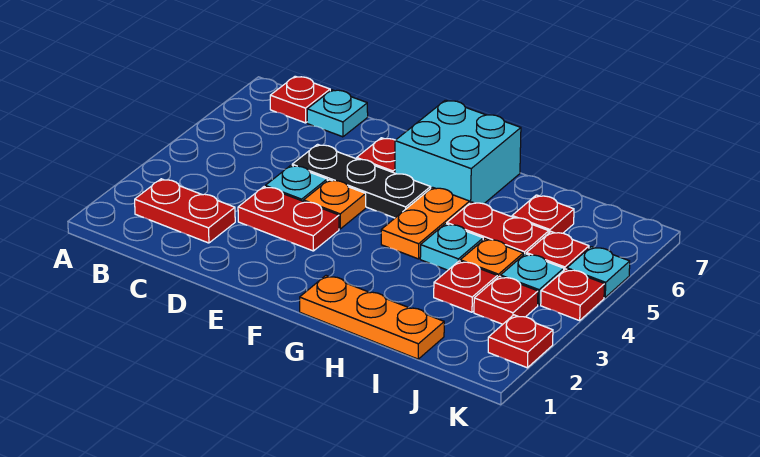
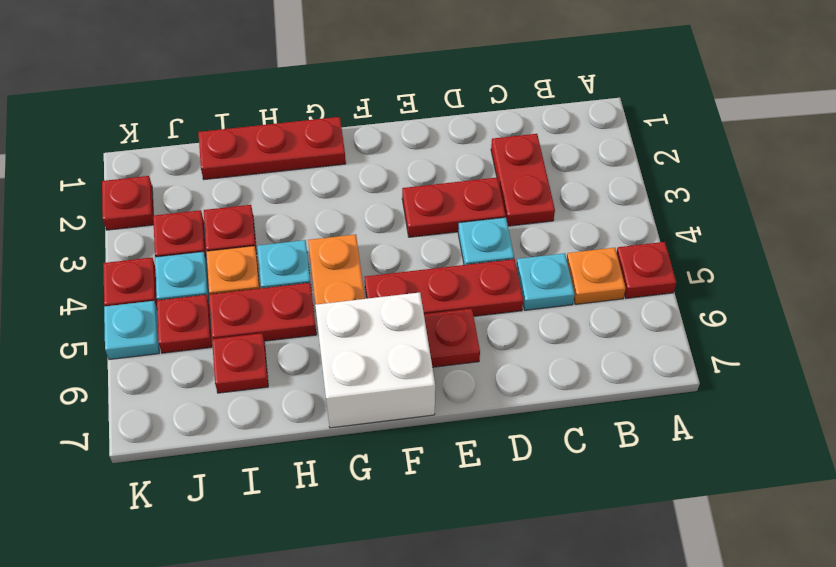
red 1x2 plate [135,179,235,243] -> red 1x2 plate turned to [491,134,555,226]
red 1x1 plate [270,76,330,123] -> red 1x1 plate moved to [617,242,676,298]
cyan 1x1 plate [307,90,368,137] -> cyan 1x1 plate moved to [516,253,575,310]
black 1x3 plate [292,144,431,218] -> red 1x3 plate [365,259,523,316]
orange 1x1 plate [304,180,366,229] -> orange 1x1 plate moved to [567,248,626,304]
cyan 2x2 brick [395,100,521,204] -> white 2x2 brick [315,292,435,428]
orange 1x3 plate [300,276,444,359] -> red 1x3 plate [198,117,346,180]

